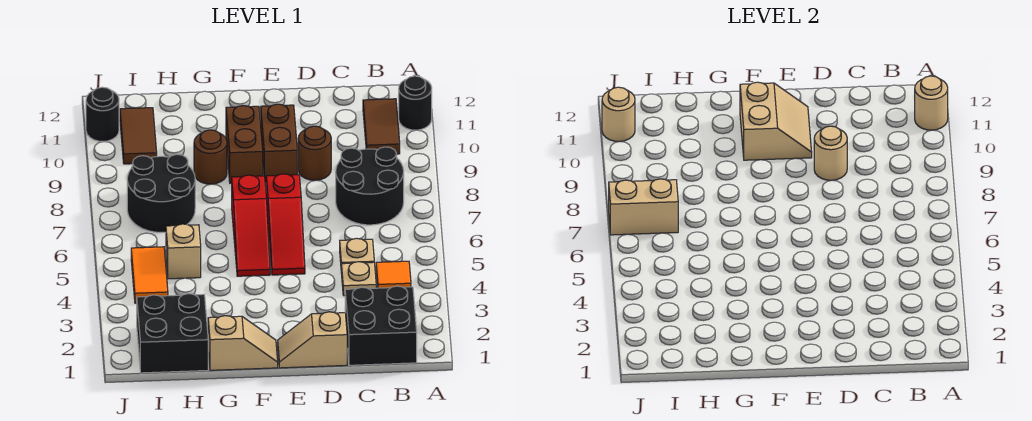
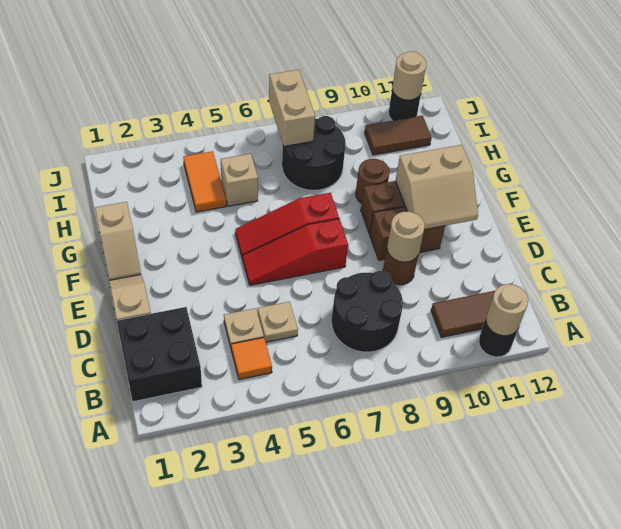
black 2x2 brick [137,294,208,373] -> none
orange 1x2 tile [131,247,168,303] -> orange 1x2 tile turned to [183,151,226,212]

